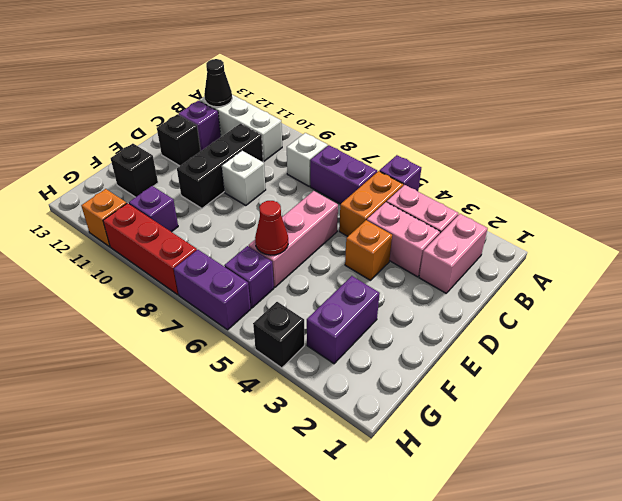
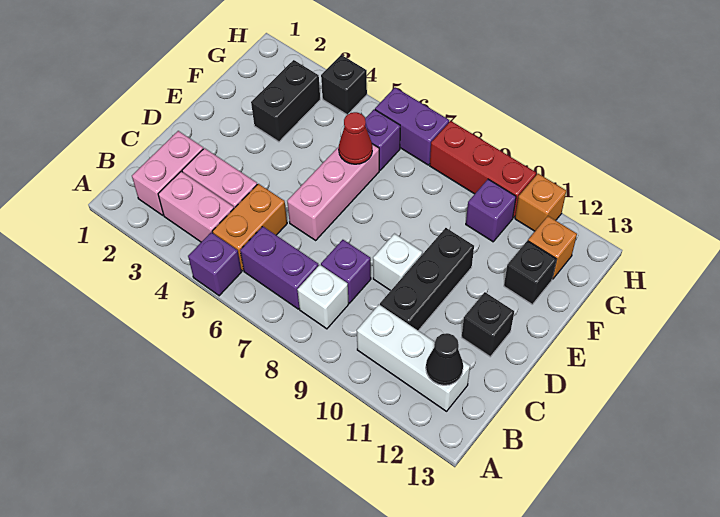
purple 1x1 brick [178,101,221,151] -> purple 1x1 brick moved to [321,240,371,303]
orange 1x1 brick [345,220,392,280] -> orange 1x1 brick moved to [528,216,577,279]
purple 1x2 brick [307,276,380,364] -> black 1x2 brick [251,60,320,142]

